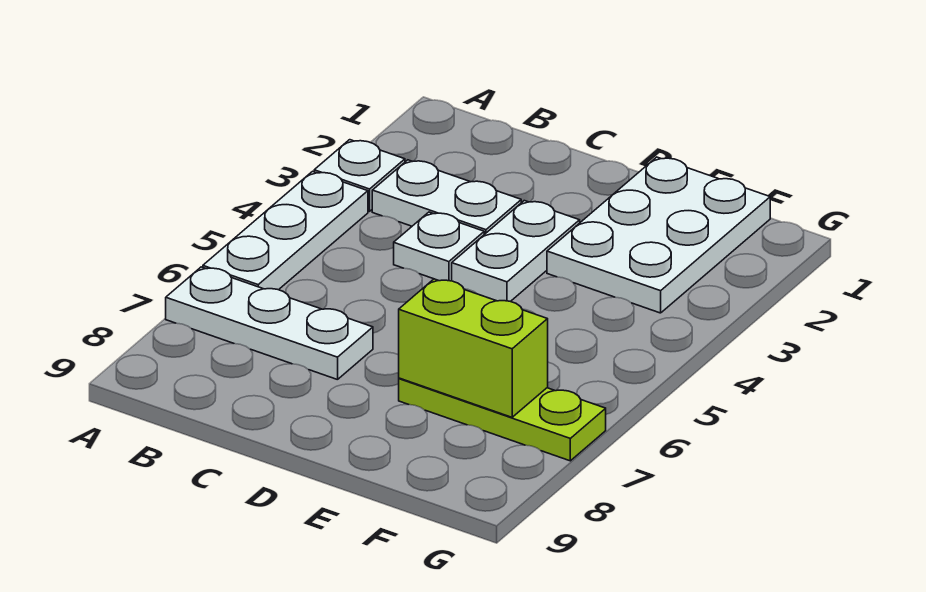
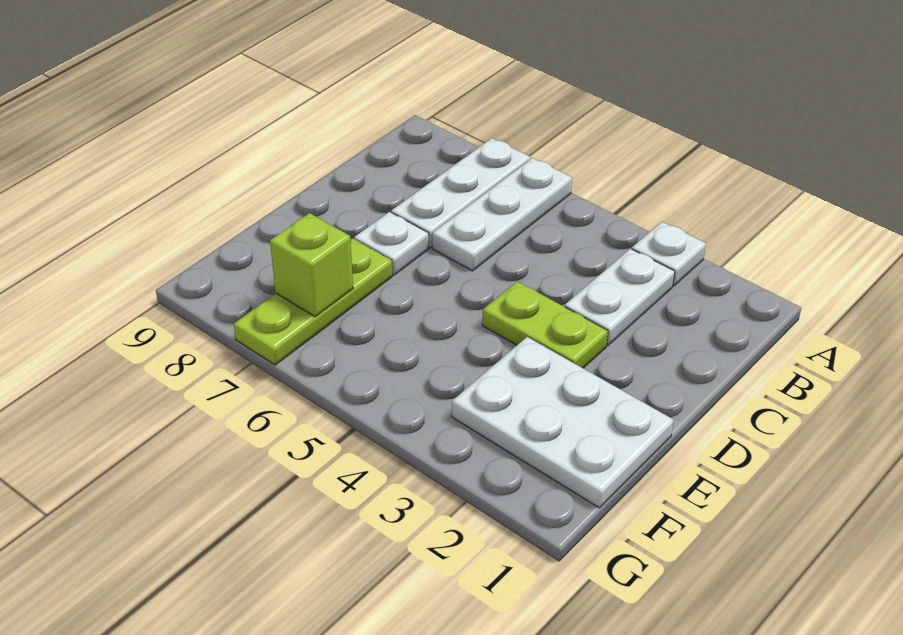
white 1x3 plate [203,171,368,290] -> white 1x3 plate turned to [432,158,572,271]
white 1x1 plate [394,212,484,281] -> white 1x1 plate moved to [354,212,429,275]
white 1x2 plate [452,201,580,302] -> lime 1x2 plate [482,281,608,368]
lime 1x2 brick [399,279,548,417] -> lime 1x1 brick [270,213,353,317]

